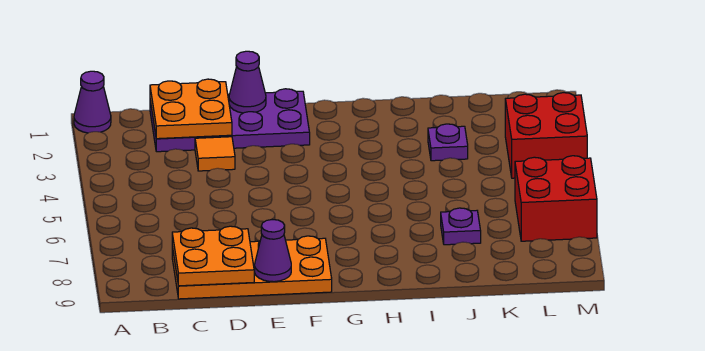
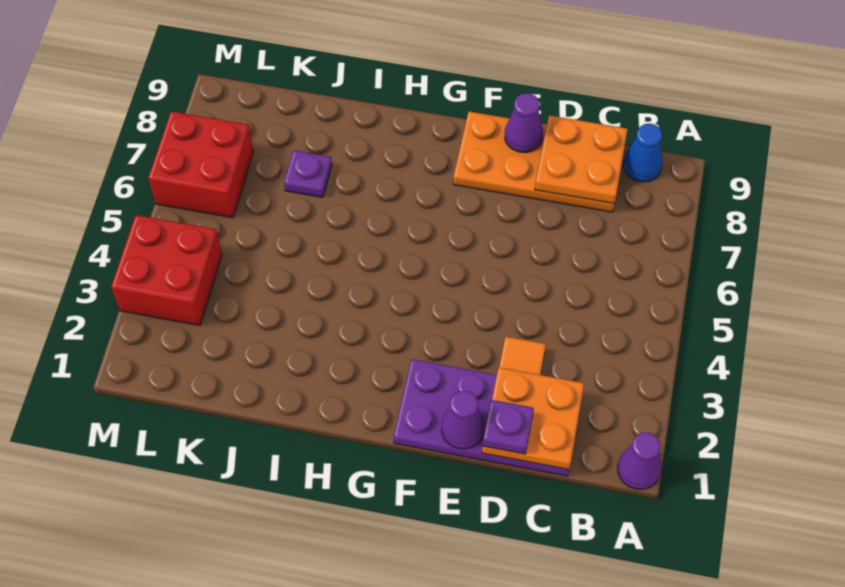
none -> blue 1x1 cone [623,124,663,182]
purple 1x1 plate [428,124,468,161] -> purple 1x1 plate moved to [483,400,534,454]

